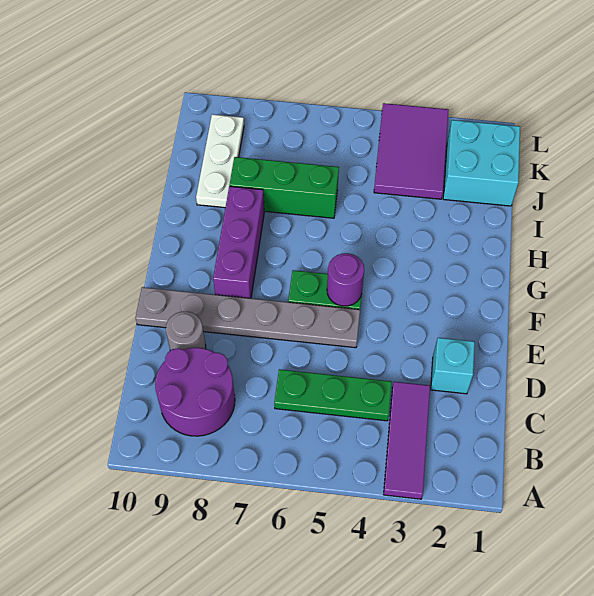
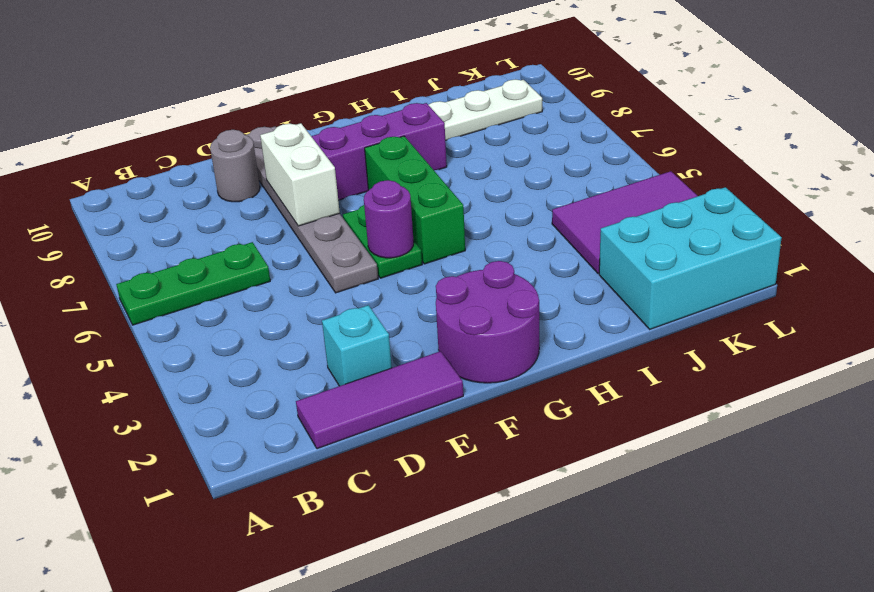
purple 1x3 tile [384,382,430,499] -> purple 1x3 tile moved to [296,351,463,449]
purple 2x2 round brick [155,348,235,436] -> purple 2x2 round brick moved to [436,261,539,383]
green 1x3 plate [274,369,392,421] -> green 1x3 plate turned to [116,242,270,325]
none -> white 1x2 brick [260,123,340,226]
green 1x3 brick [229,157,339,218] -> green 1x3 brick moved to [365,136,465,264]
cyan 2x2 brick [443,120,520,206] -> cyan 2x3 brick [599,187,782,329]

